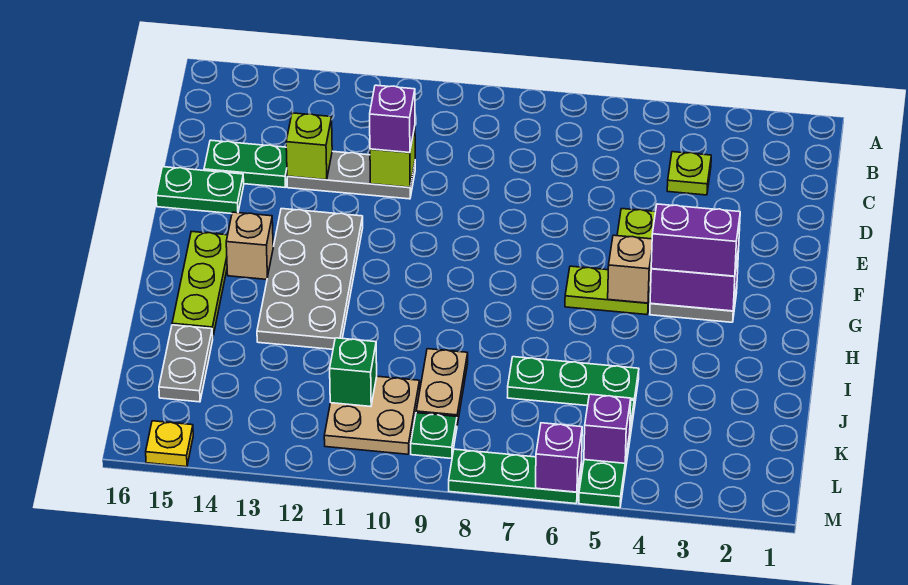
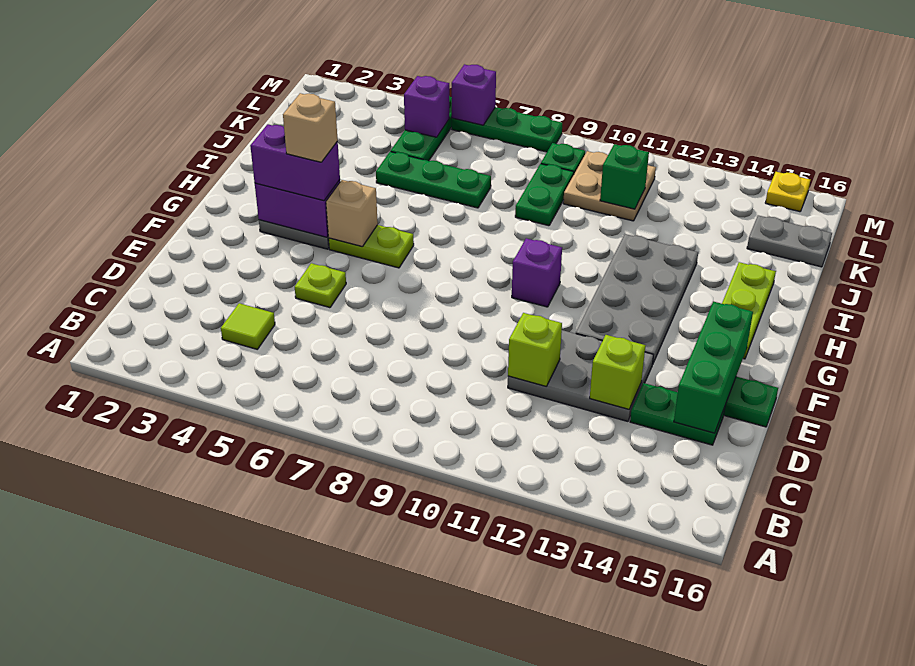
lime 1x1 plate [667,152,711,195] -> lime 1x1 tile [221,303,275,349]
grey 1x3 plate [287,151,415,199] -> grey 2x3 plate [508,330,653,421]
purple 1x1 brick [370,85,415,153] -> purple 1x1 brick moved to [512,238,562,307]
none -> green 1x3 brick [674,302,753,433]
tan 1x1 brick [226,212,273,279] -> tan 1x1 brick moved to [283,93,338,162]
tan 1x2 plate [416,349,468,424] -> green 1x2 plate [515,164,574,226]
grey 1x2 plate [159,325,213,402] -> grey 1x2 plate turned to [747,215,832,267]

